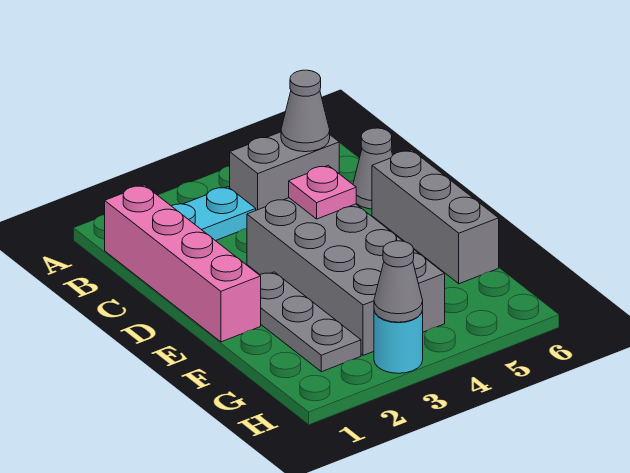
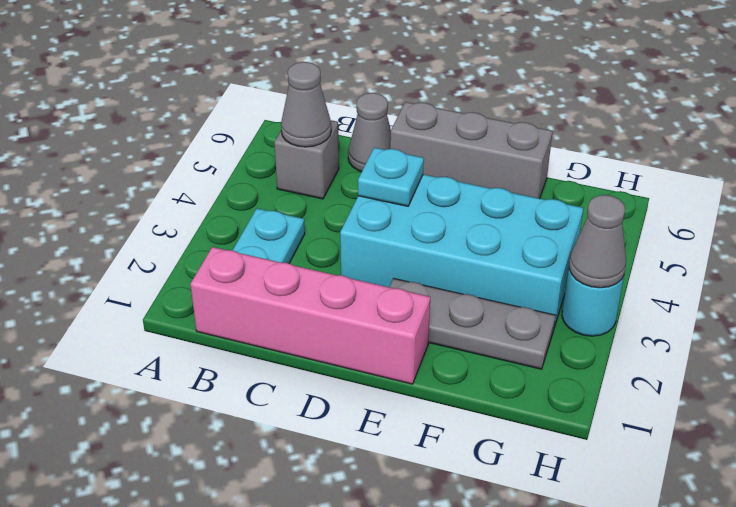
grey 1x2 brick [230,132,339,210] -> grey 1x1 brick [274,120,339,199]
grey 2x4 brick [247,198,445,355] -> cyan 2x4 brick [340,174,583,327]
pink 1x1 plate [289,165,356,219] -> cyan 1x1 plate [358,148,424,206]

